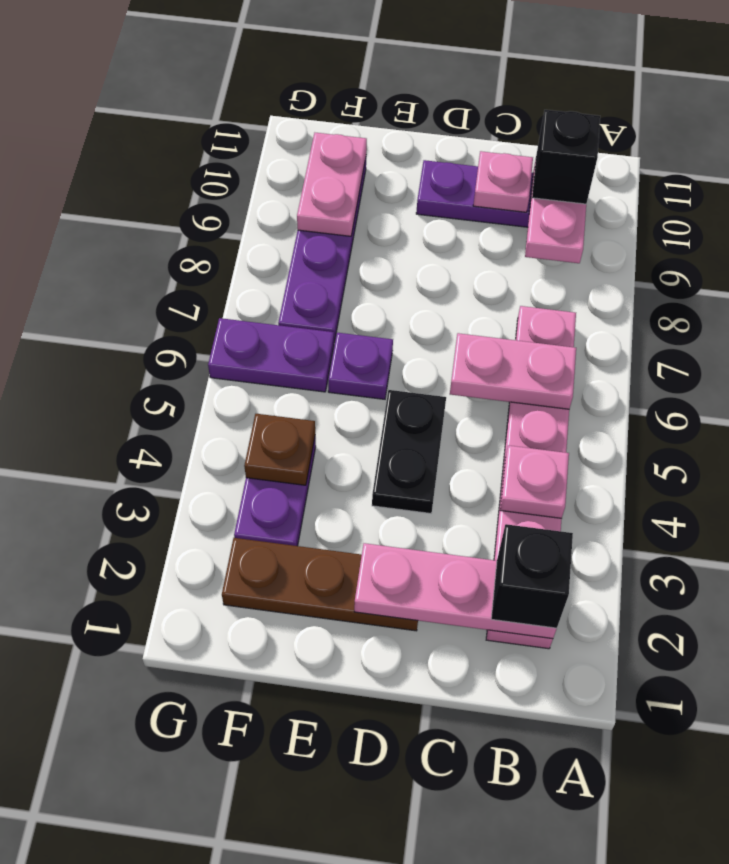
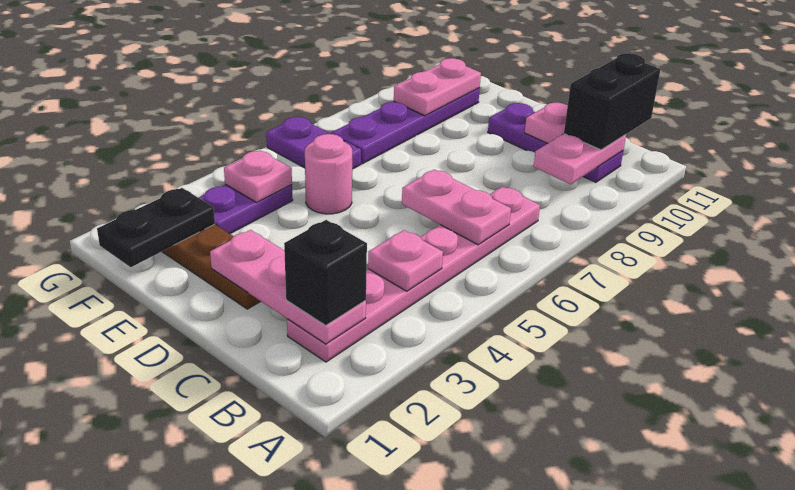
black 1x1 brick [532,110,600,204] -> black 1x2 brick [564,53,661,150]
black 1x2 plate [372,390,446,513] -> black 1x2 plate moved to [97,188,215,267]
none -> pink 1x1 round brick [305,134,352,214]
purple 1x1 plate [328,333,393,399] -> none
brown 1x1 plate [244,414,315,485] -> pink 1x1 plate [224,151,292,202]

